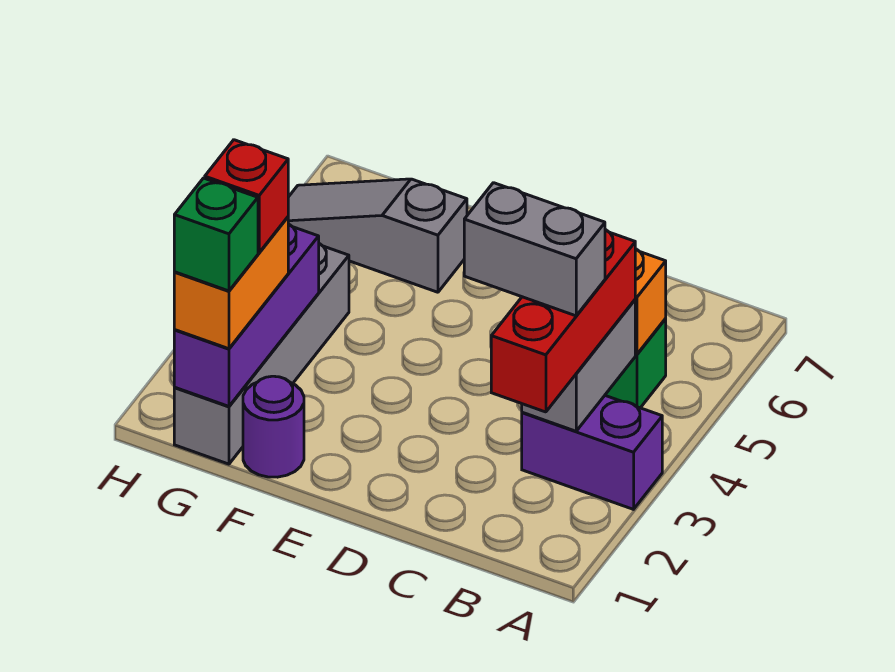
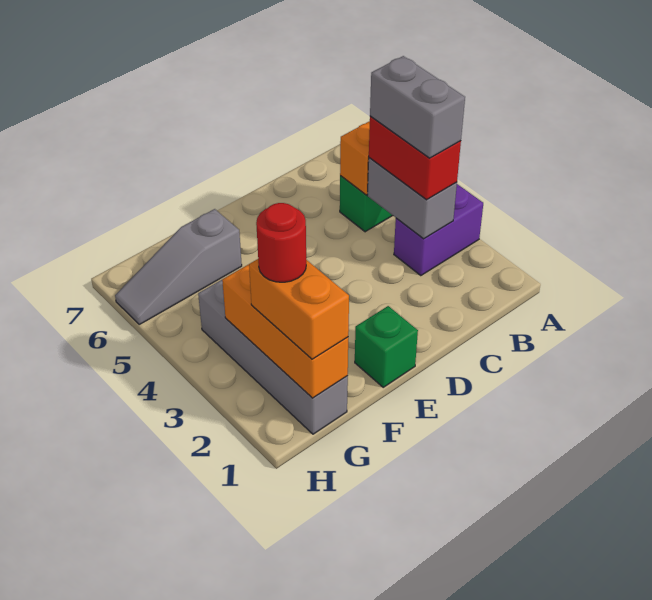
red 1x3 brick [491,230,635,412] -> red 1x2 brick [369,116,461,200]
grey 1x2 brick [464,183,605,316] -> grey 1x2 brick turned to [370,56,465,158]
purple 1x1 round brick [243,376,304,477] -> none
purple 1x3 brick [174,224,319,406] -> orange 1x3 brick [222,264,348,398]
green 1x1 brick [174,178,258,291] -> green 1x1 brick moved to [355,306,418,387]
red 1x1 brick [205,140,288,252] -> red 1x1 round brick [256,203,306,282]

